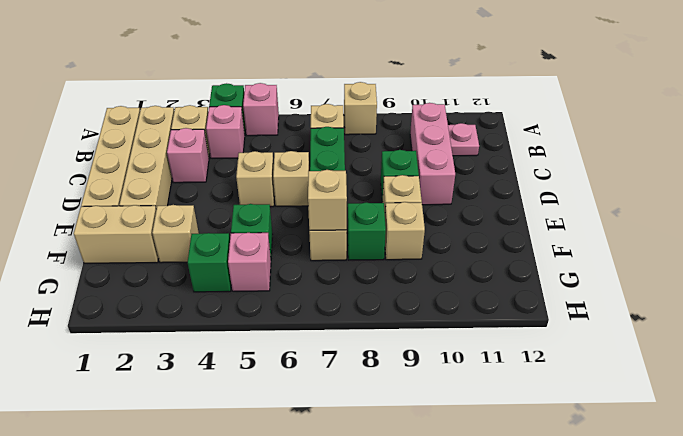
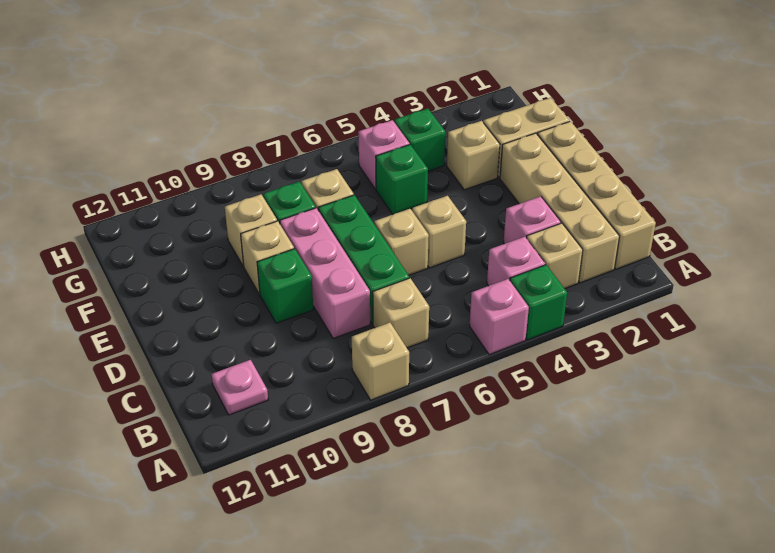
pink 1x3 brick [410,103,455,205] -> pink 1x3 brick moved to [280,208,370,338]
tan 1x1 brick [308,170,347,230] -> none

